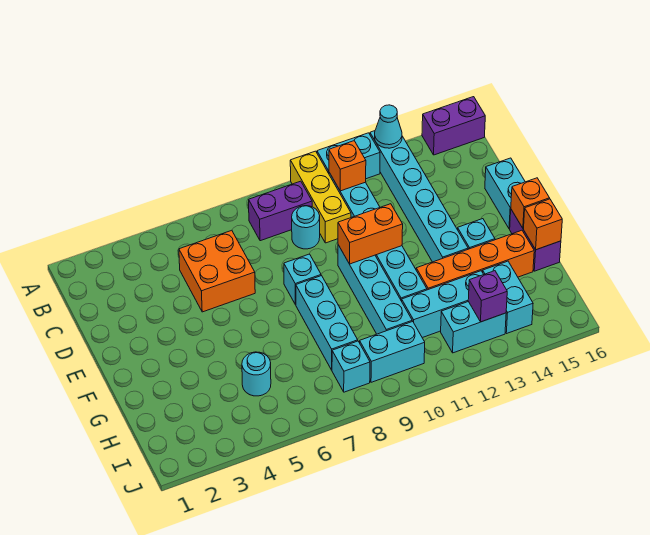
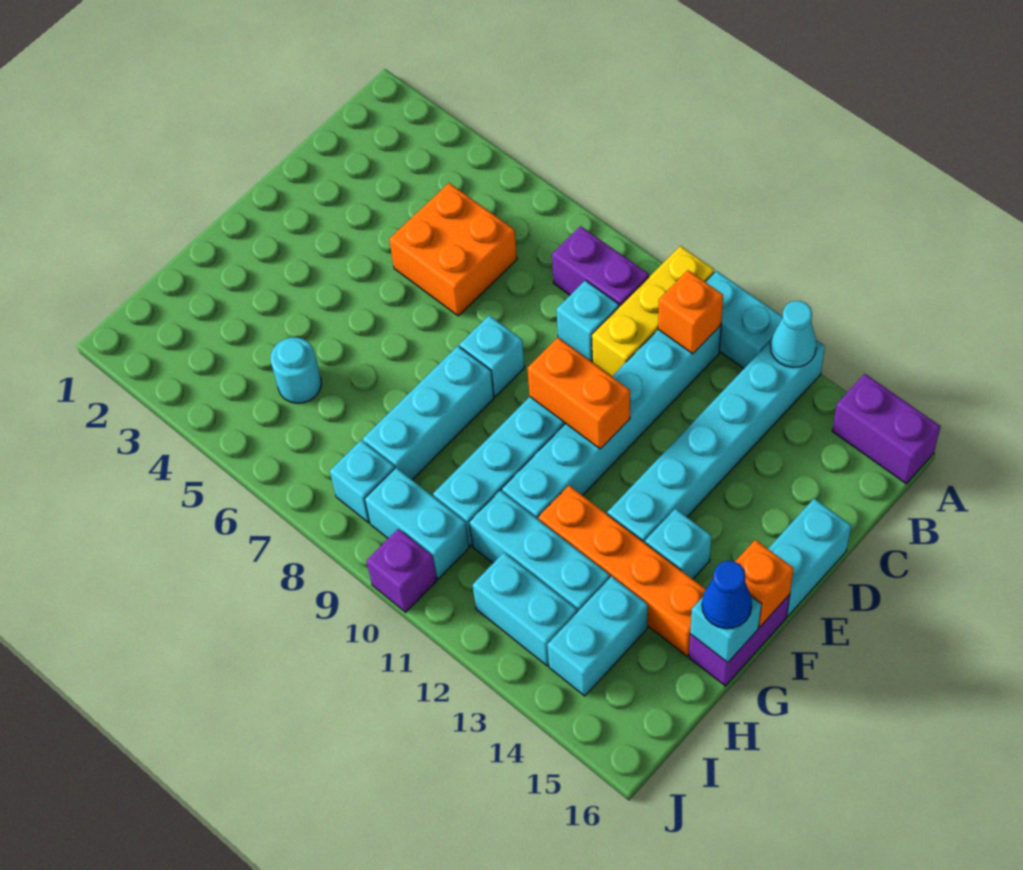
cyan 1x1 round brick [292,206,320,249] -> cyan 1x1 brick [556,280,619,361]
orange 1x1 brick [523,199,562,250] -> cyan 1x1 brick [690,596,761,663]
none -> blue 1x1 cone [702,561,752,629]
purple 1x1 brick [468,271,507,322] -> purple 1x1 brick moved to [366,529,437,612]

